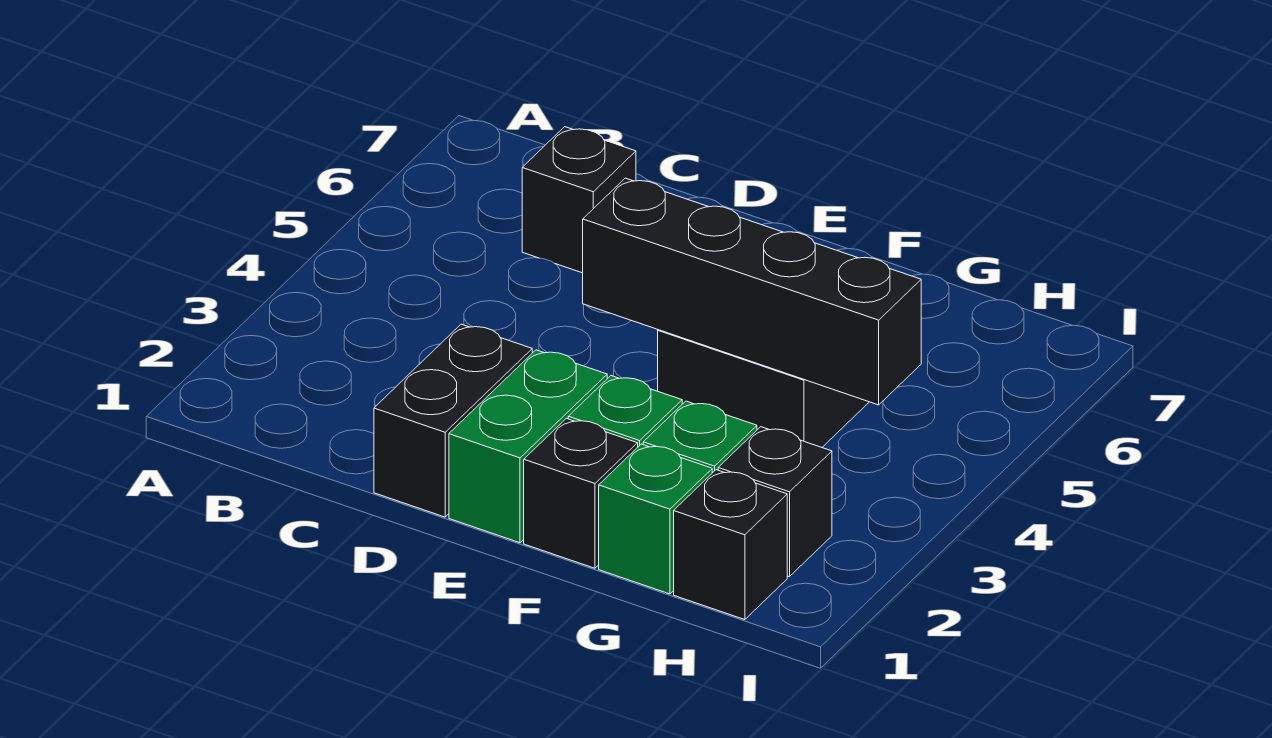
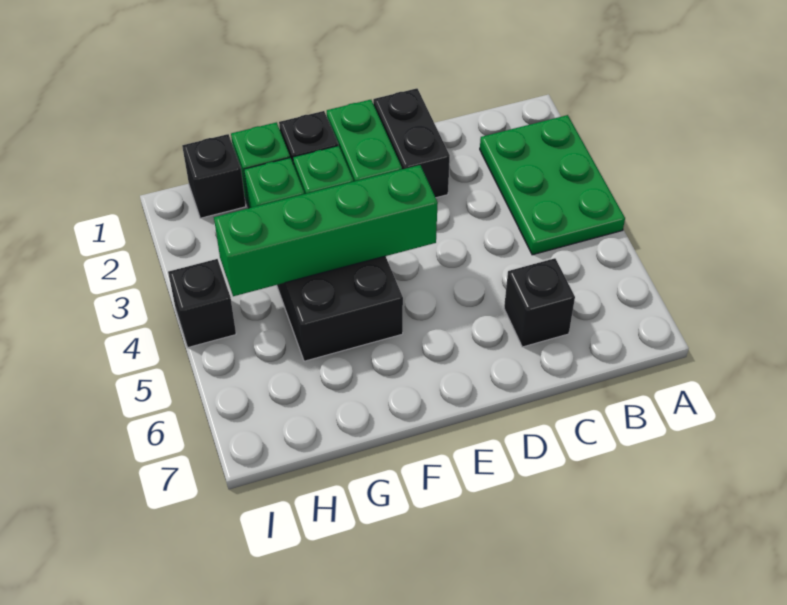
none -> green 2x3 plate [480,115,625,255]
black 1x4 brick [583,178,921,405] -> green 1x4 brick [214,165,438,296]
black 1x1 brick [718,427,832,577] -> black 1x1 brick moved to [168,259,236,347]

